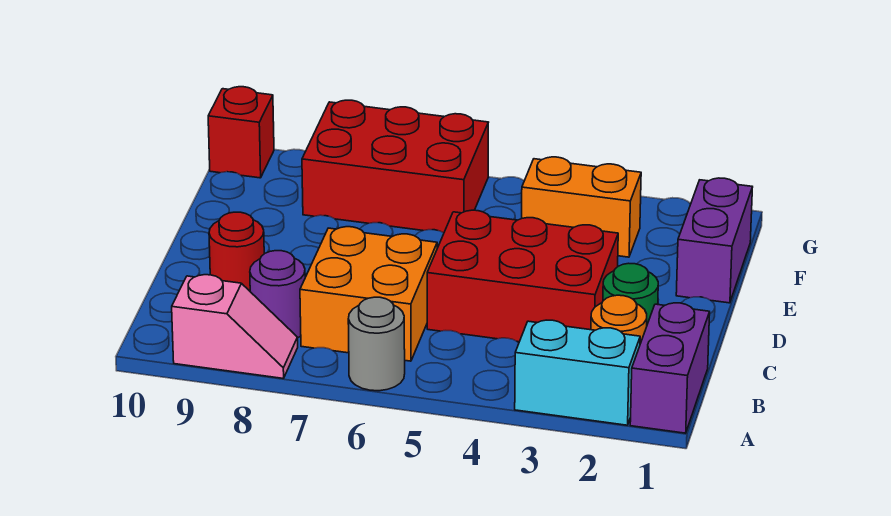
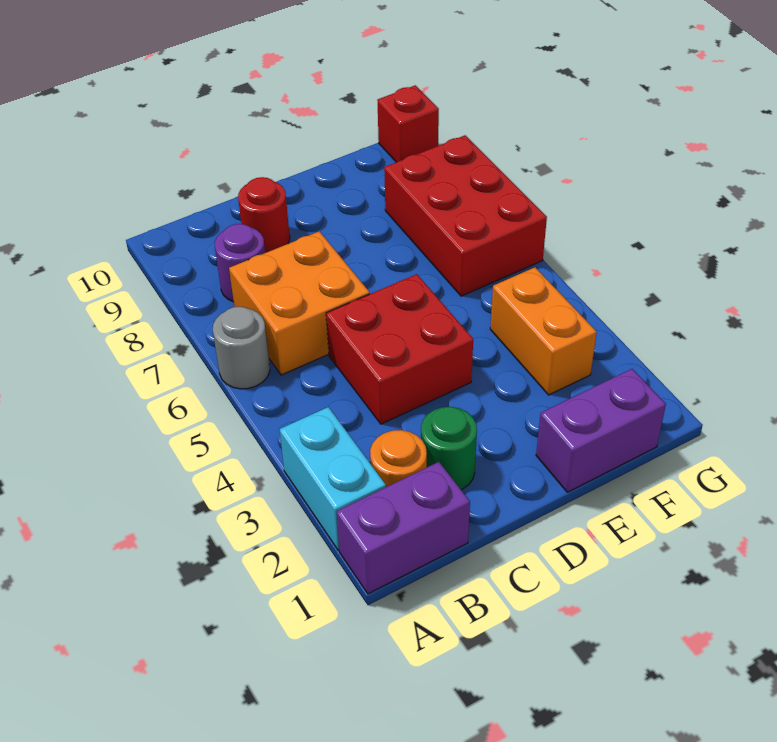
pink 1x2 slope [172,275,298,379] -> none
red 2x3 brick [427,210,618,342] -> red 2x2 brick [326,274,473,424]

